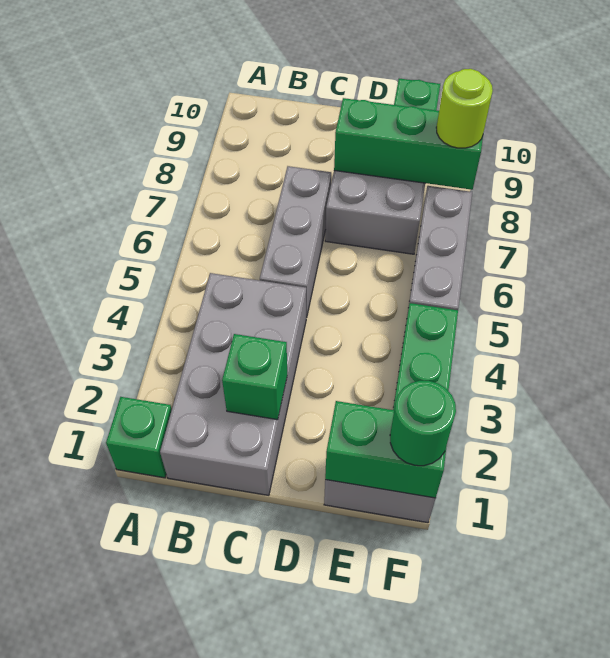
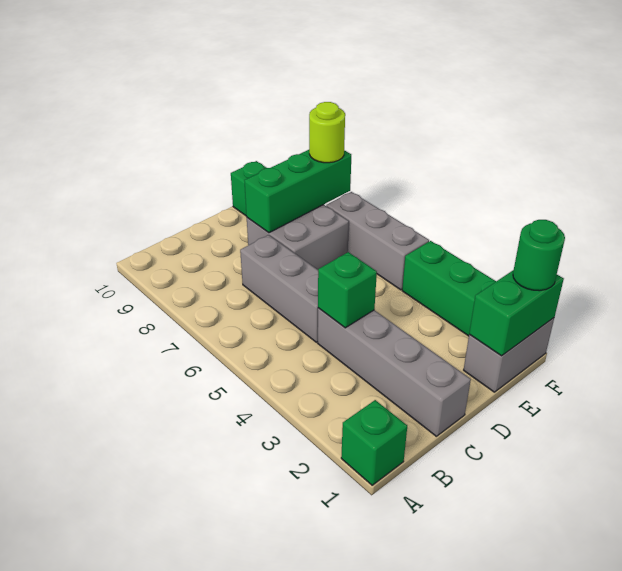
grey 2x4 brick [160,273,306,495] -> grey 1x4 brick [318,308,471,436]
green 1x1 brick [222,334,287,420] -> green 1x1 brick moved to [318,252,377,328]

